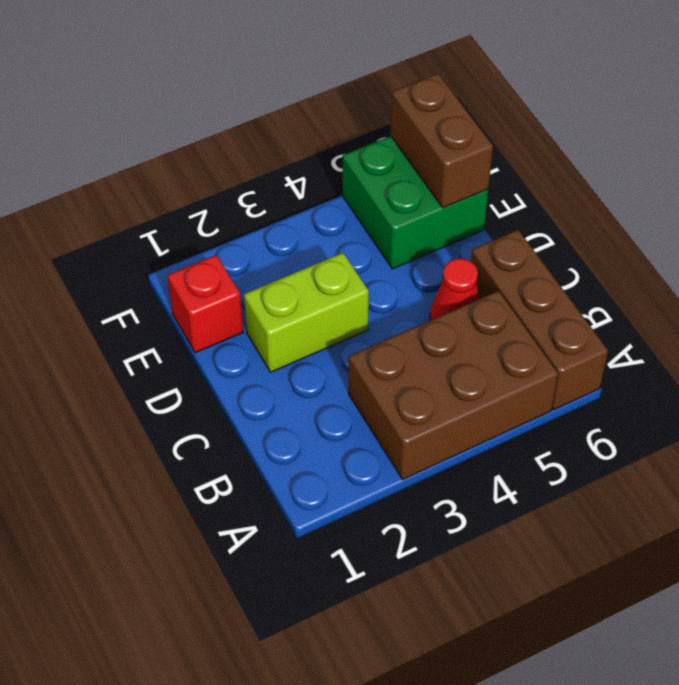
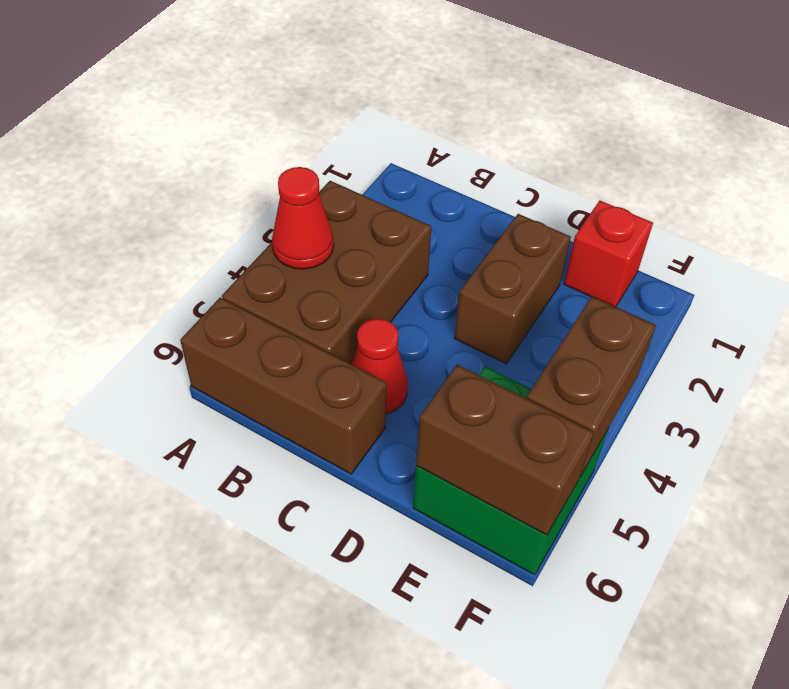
none -> red 1x1 cone [272,167,334,269]
lime 1x2 brick [244,253,369,372] -> brown 1x2 brick [454,214,571,364]
none -> brown 1x2 brick [527,296,656,476]

